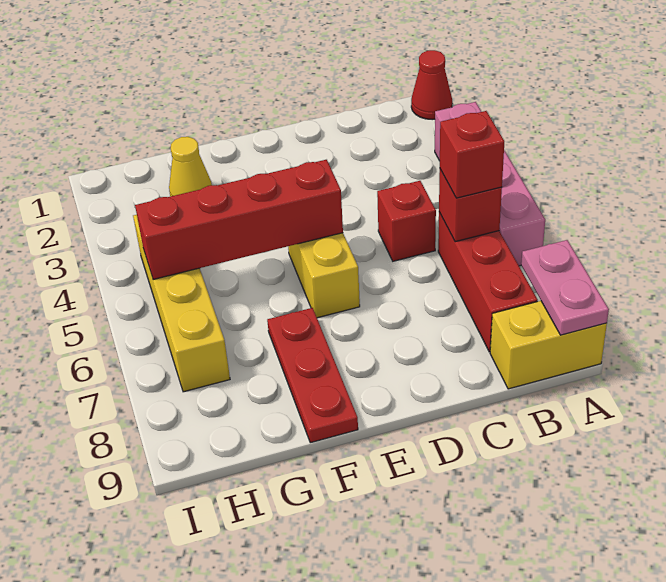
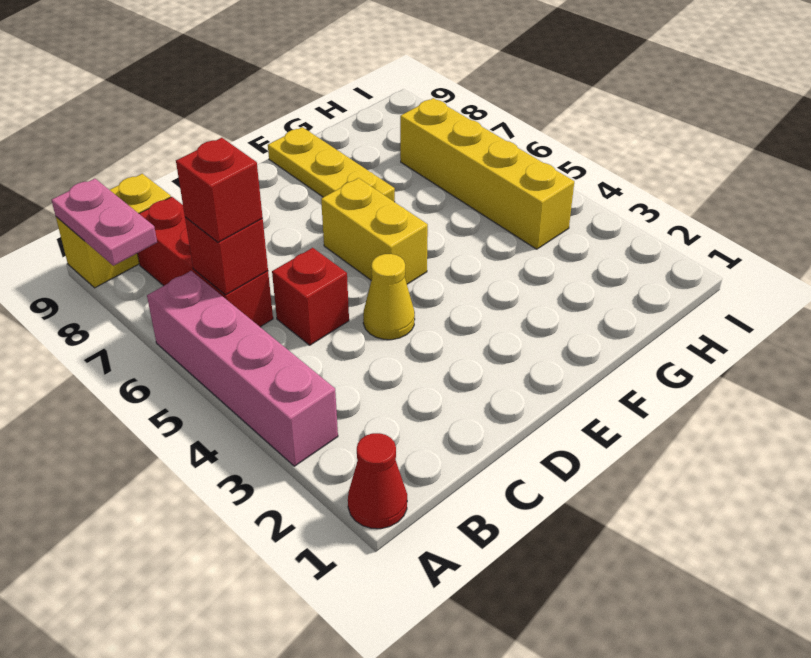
red 1x4 brick [135,160,343,280] -> none
red 1x3 plate [267,308,358,443] -> yellow 1x3 plate [268,127,395,202]
yellow 1x1 cone [169,137,212,196] -> yellow 1x1 cone moved to [363,254,415,340]

